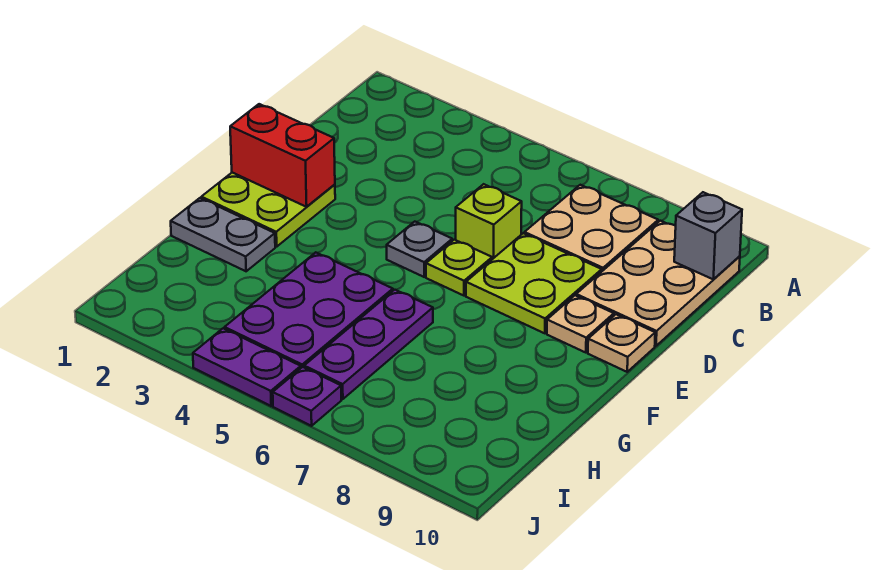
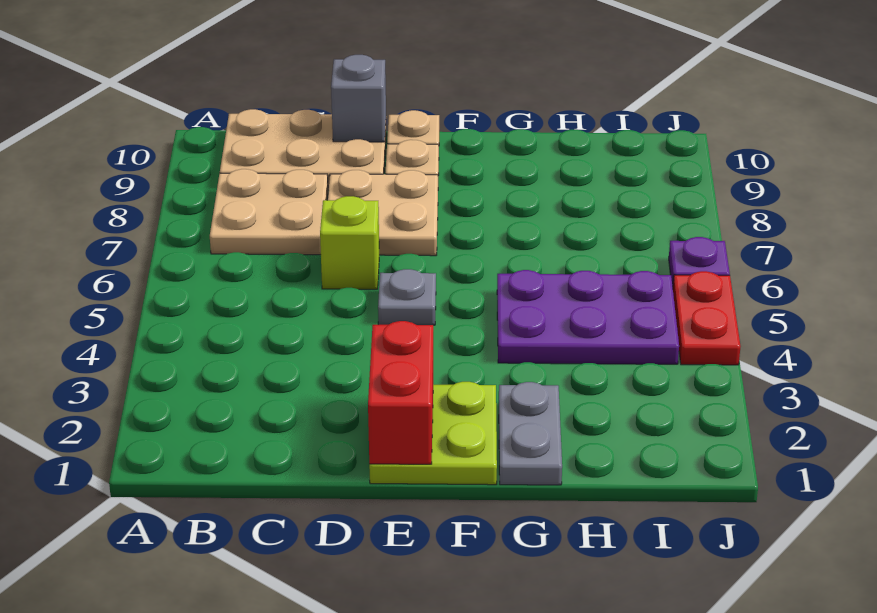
grey 1x1 brick [674,192,742,279] -> grey 1x1 brick moved to [331,55,386,142]
lime 2x2 plate [466,233,602,333] -> tan 2x2 plate [328,170,438,256]
lime 1x1 plate [426,240,492,296] -> none
purple 1x3 plate [304,290,433,399] -> none
purple 1x2 plate [193,328,301,406] -> red 1x2 plate [673,271,741,365]

